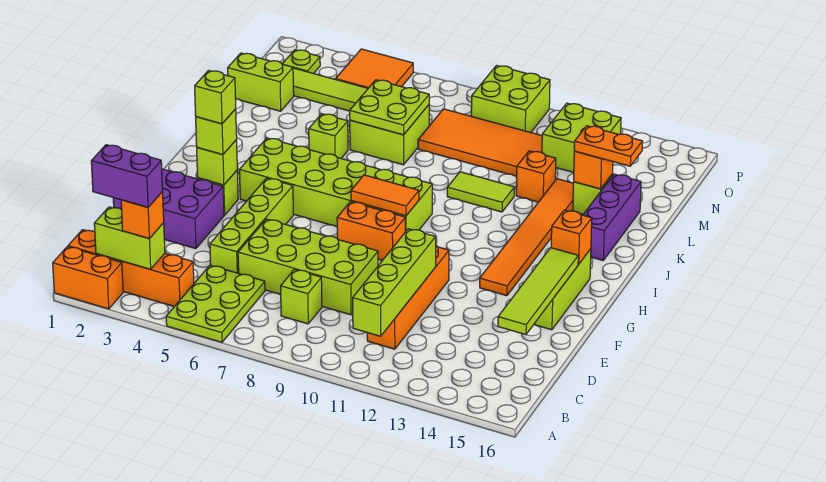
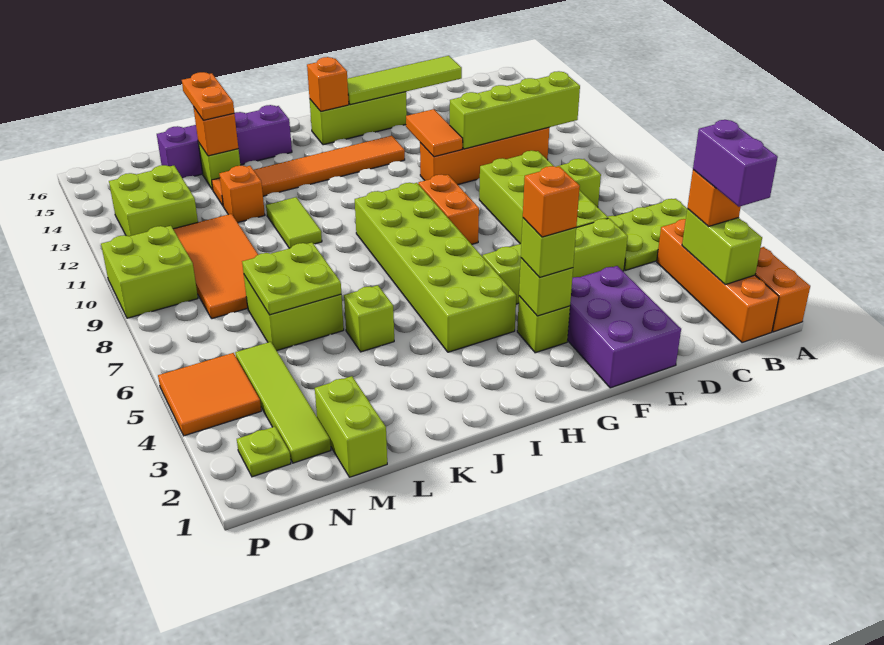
lime 1x1 brick [195,71,236,124] -> orange 1x1 brick [523,166,580,237]
orange 1x2 tile [351,175,419,216] -> orange 1x2 tile moved to [406,109,463,157]
purple 1x3 brick [583,174,641,260] -> purple 1x4 brick [157,105,292,178]

